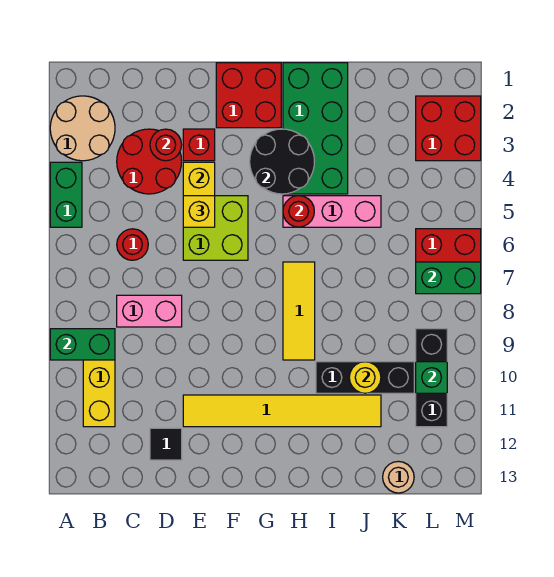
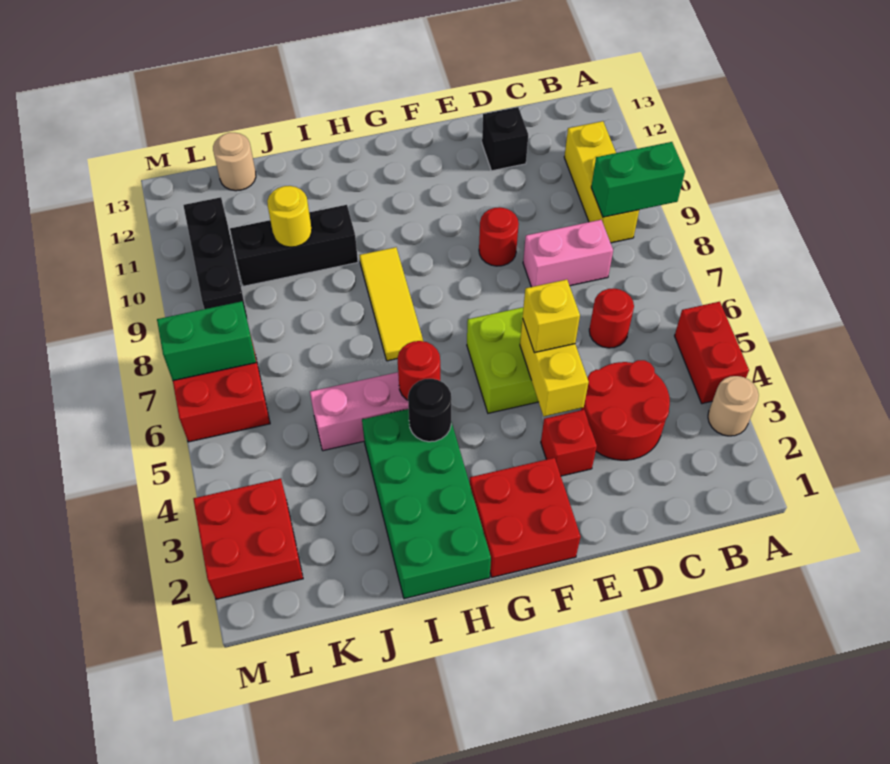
tan 2x2 round brick [50,96,115,161] -> tan 1x1 round brick [708,376,759,436]
green 1x2 brick [50,162,82,227] -> red 1x2 brick [675,302,749,404]
red 1x1 round brick [150,129,182,161] -> red 1x1 round brick moved to [479,207,519,266]
black 1x1 tile [150,428,182,460] -> black 1x1 brick [482,107,528,171]
yellow 1x6 tile [183,395,381,427] -> none
black 2x2 round brick [250,129,314,194] -> black 1x1 round brick [408,379,451,442]
green 1x1 brick [416,362,447,393] -> none

